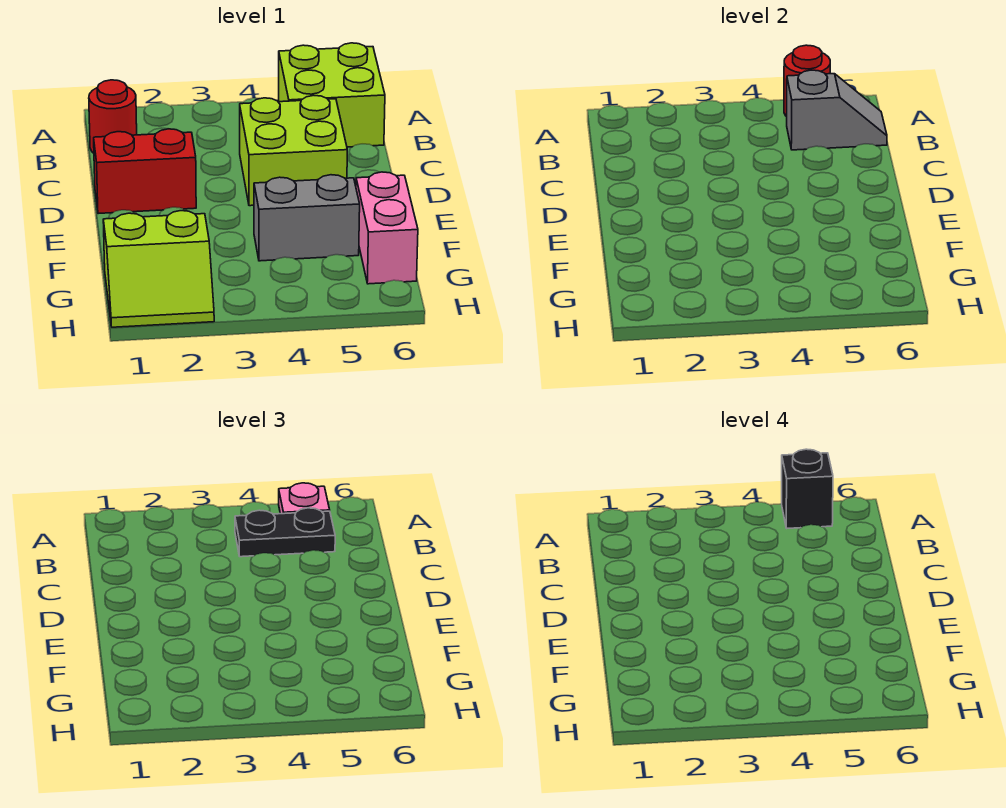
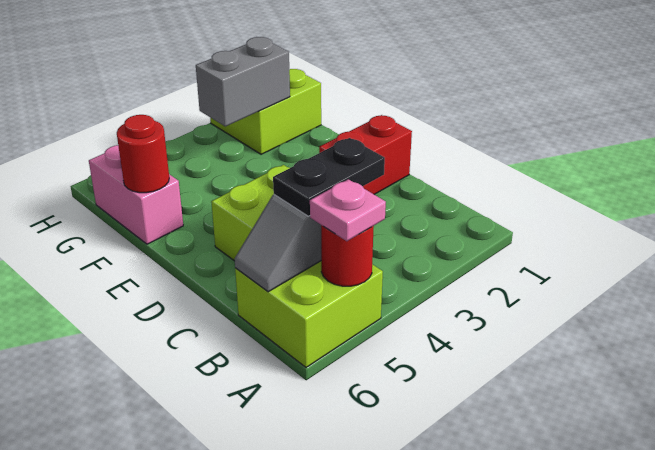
black 1x1 brick [782,449,833,528] -> none
red 1x1 round brick [89,80,137,153] -> red 1x1 round brick moved to [117,115,169,193]
grey 1x2 brick [254,175,360,261] -> grey 1x2 brick moved to [196,37,290,126]

